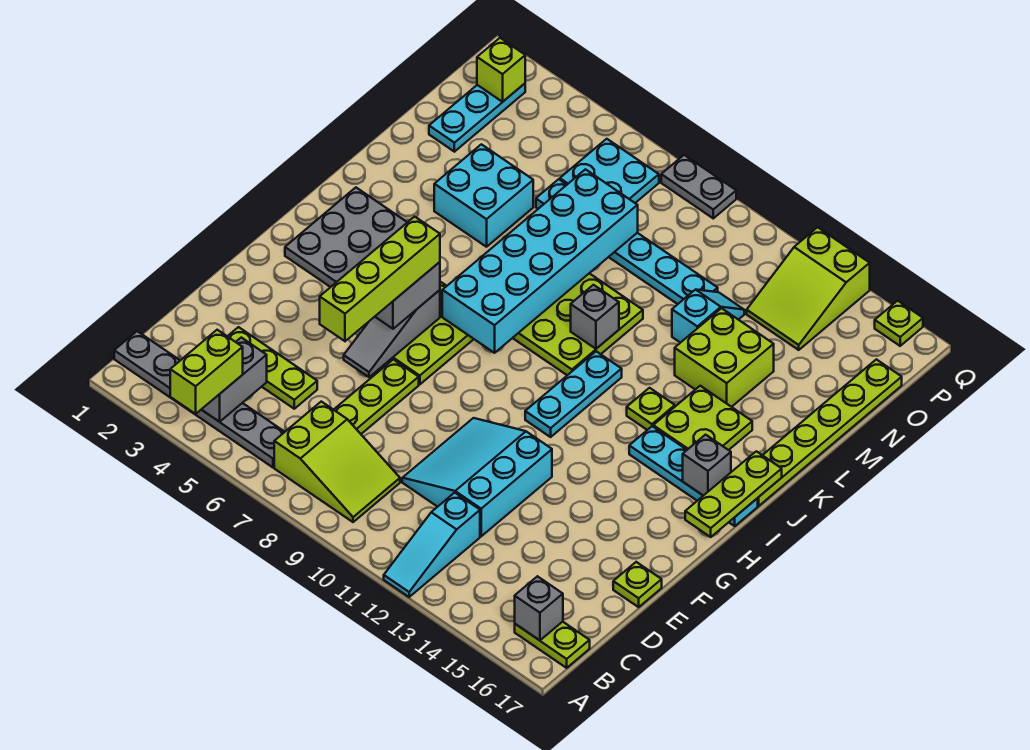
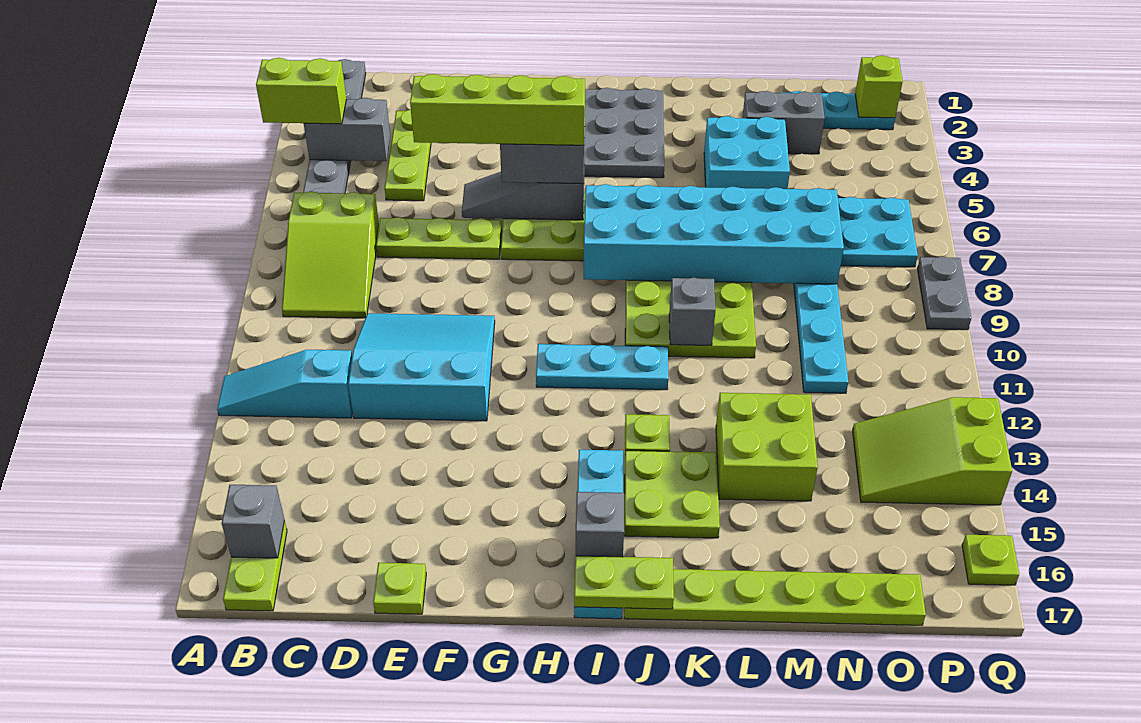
lime 1x3 plate [685,451,782,537] -> lime 1x2 plate [574,556,674,609]
none -> grey 1x2 brick [743,91,825,154]
cyan 1x2 slope [672,290,744,343] -> none

